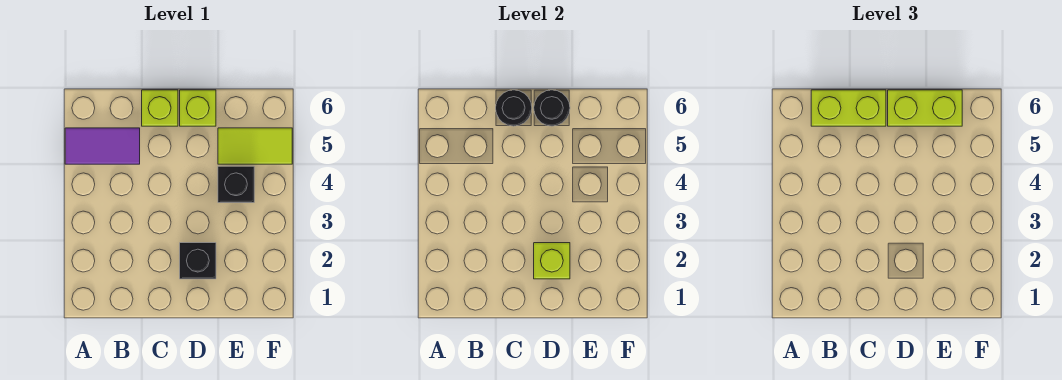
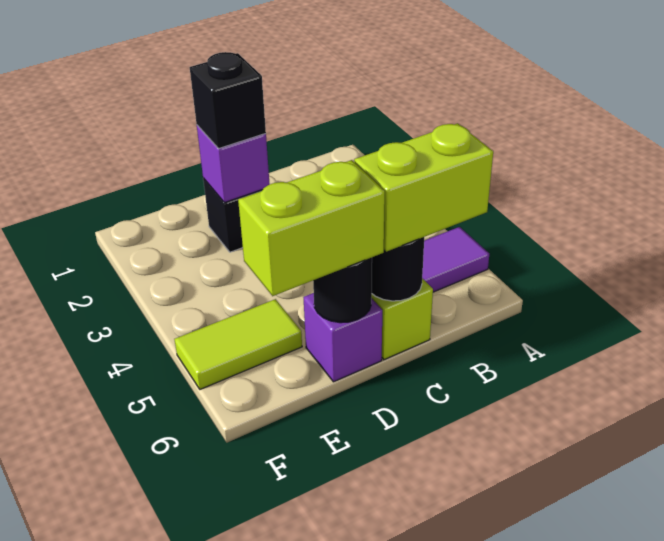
lime 1x1 brick [534,243,570,279] -> purple 1x1 brick [197,125,270,203]
lime 1x1 brick [180,90,216,126] -> purple 1x1 brick [303,293,382,382]
black 1x1 brick [218,166,254,203] -> black 1x1 brick moved to [190,52,266,149]

